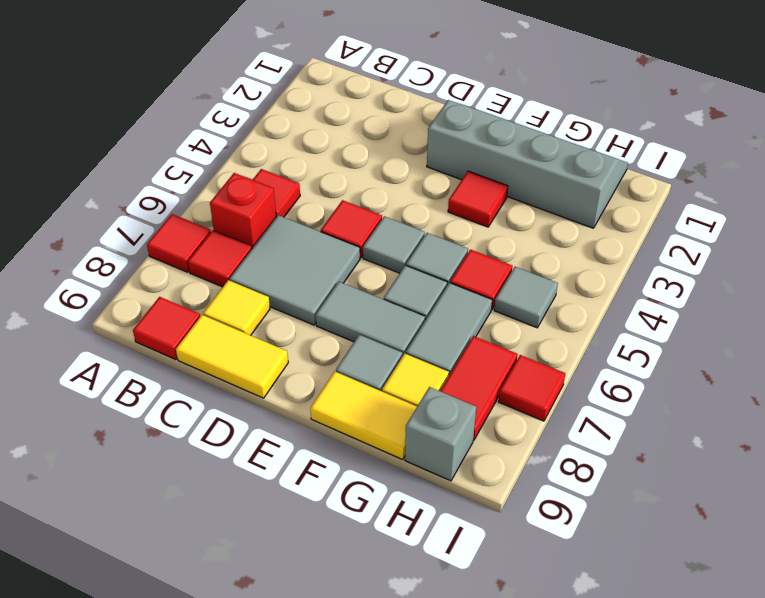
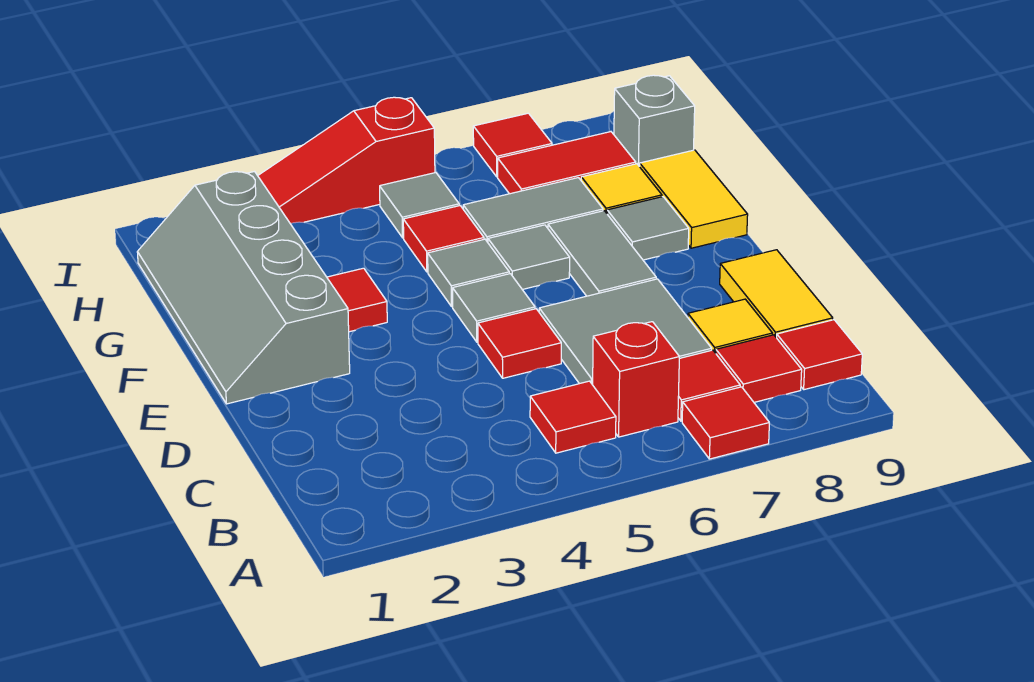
none -> red 1x1 tile [716,335,802,402]
none -> red 1x3 slope [258,97,435,224]

